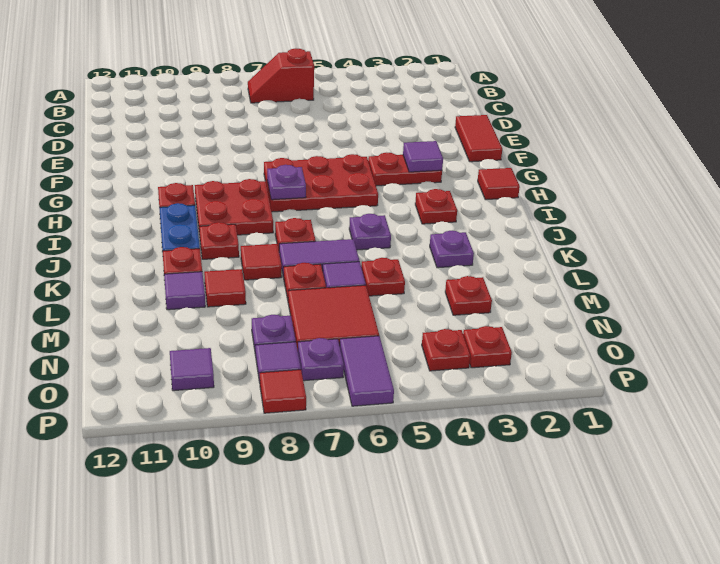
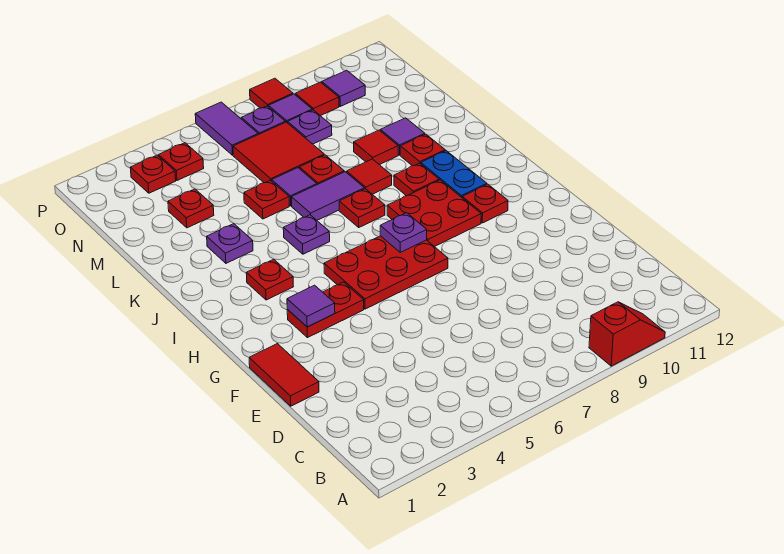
red 1x2 slope [248,48,314,103] -> red 1x2 slope moved to [589,302,665,366]
red 1x1 tile [478,168,520,200] -> red 1x1 tile moved to [295,82,339,116]

